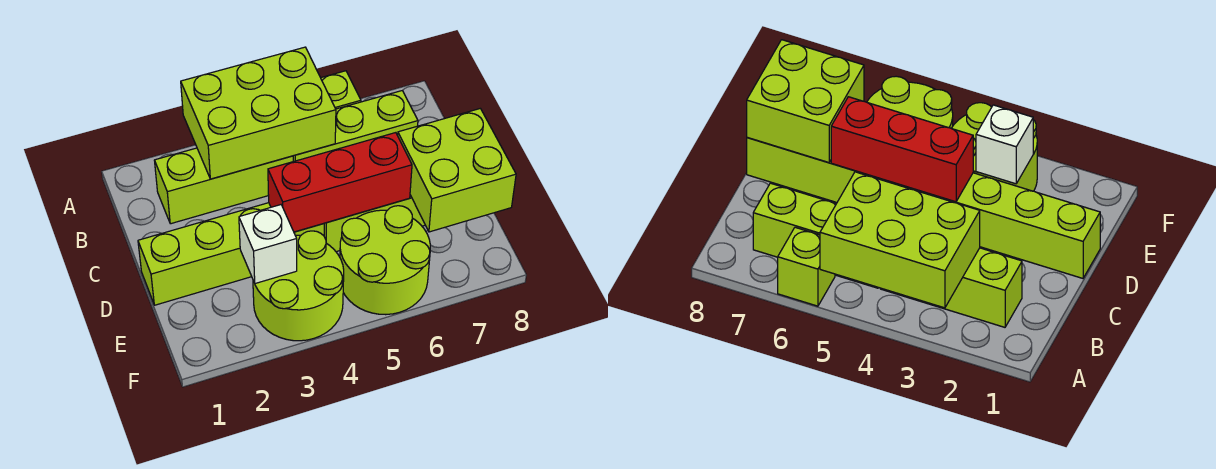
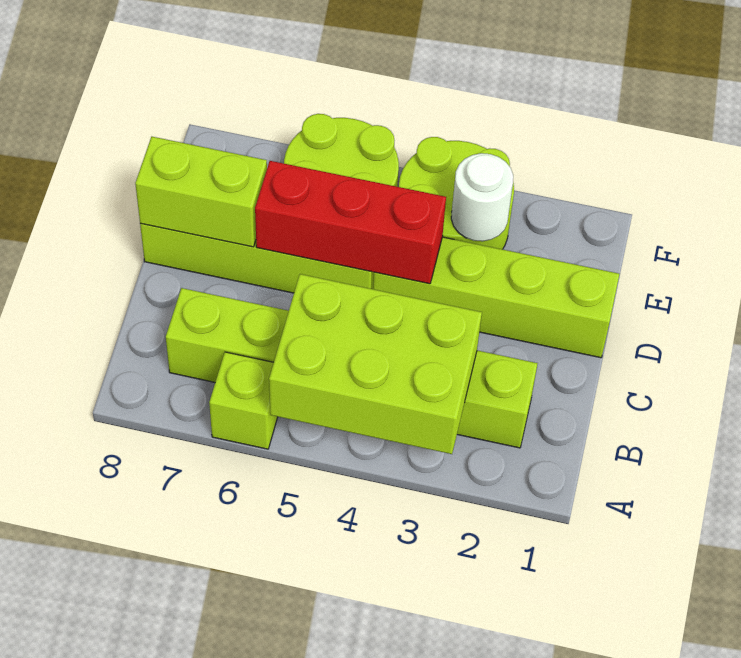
lime 2x2 brick [398,109,516,232] -> lime 1x2 brick [135,137,267,247]
white 1x1 brick [239,205,297,284] -> white 1x1 round brick [451,153,513,241]

